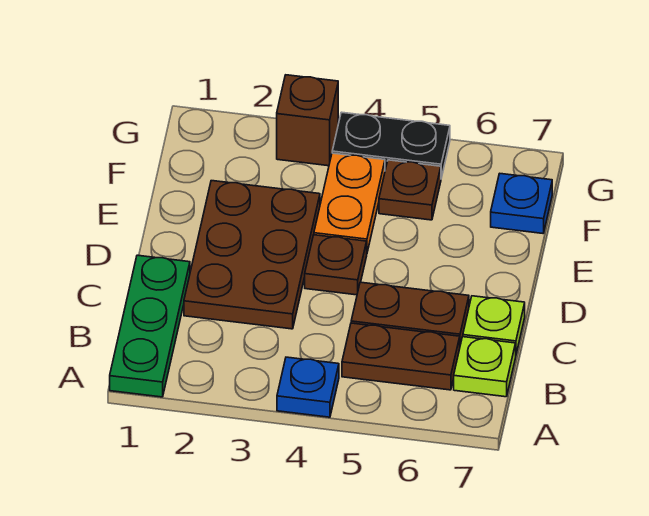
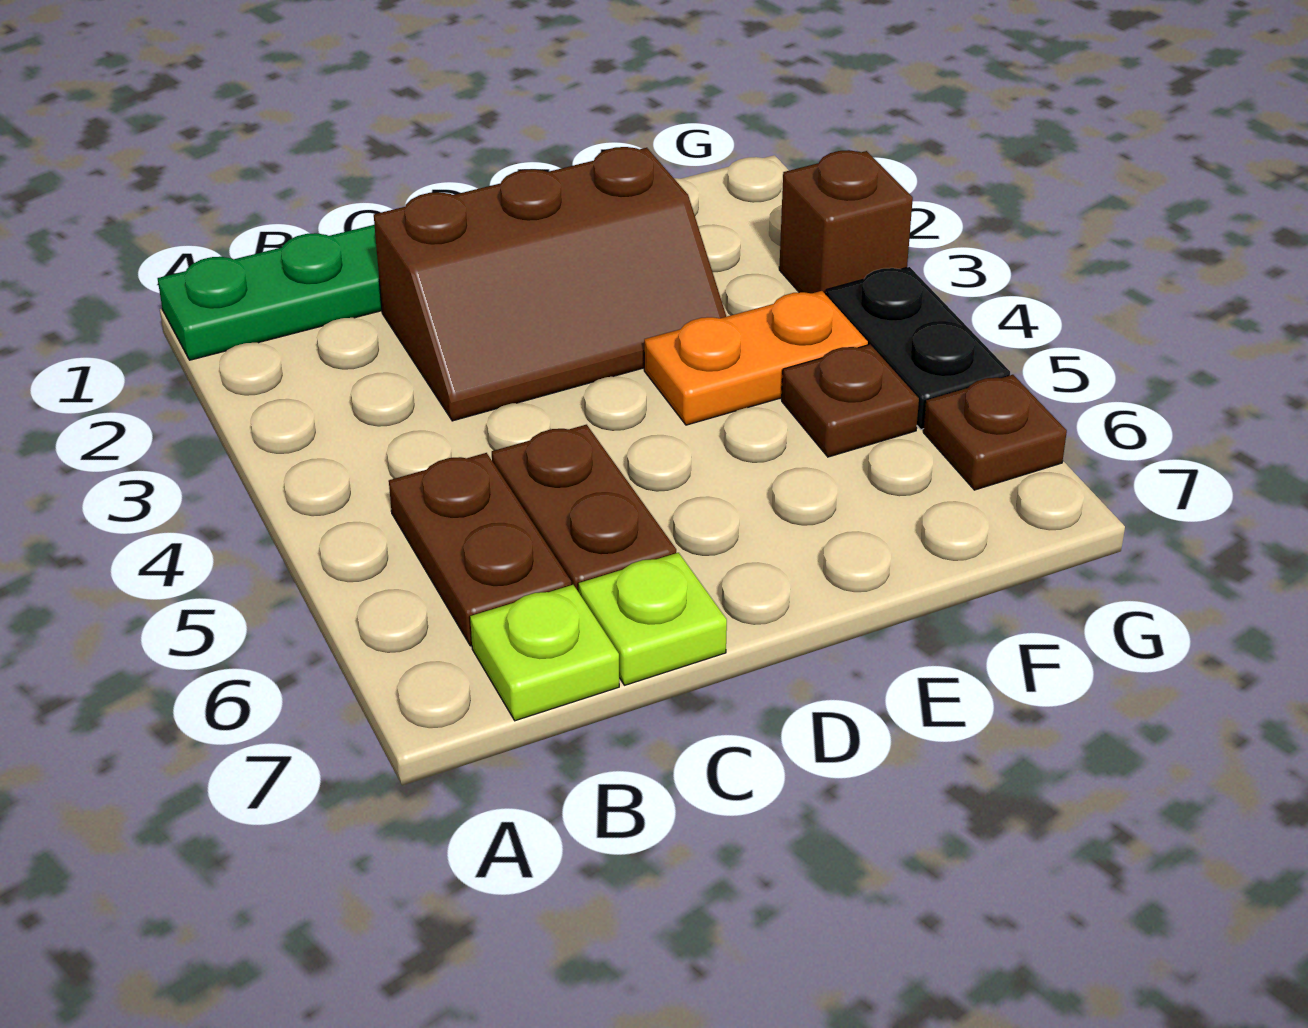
blue 1x1 plate [277,357,339,417] -> none
brown 2x3 plate [184,181,320,329] -> brown 2x3 slope [374,147,726,421]
brown 1x1 plate [305,235,367,295] -> brown 1x1 plate moved to [923,375,1067,490]
blue 1x1 plate [491,174,552,233] -> none

